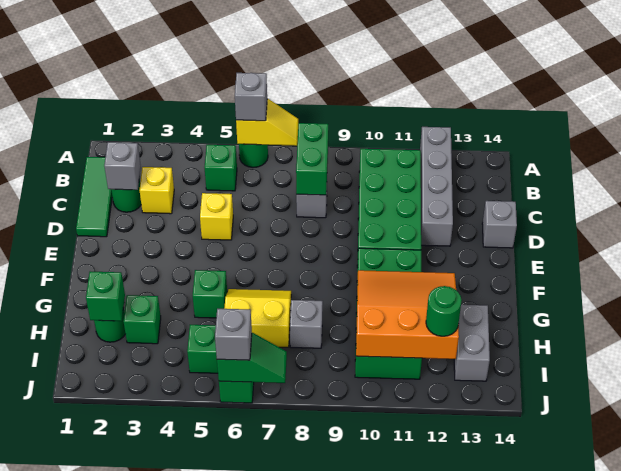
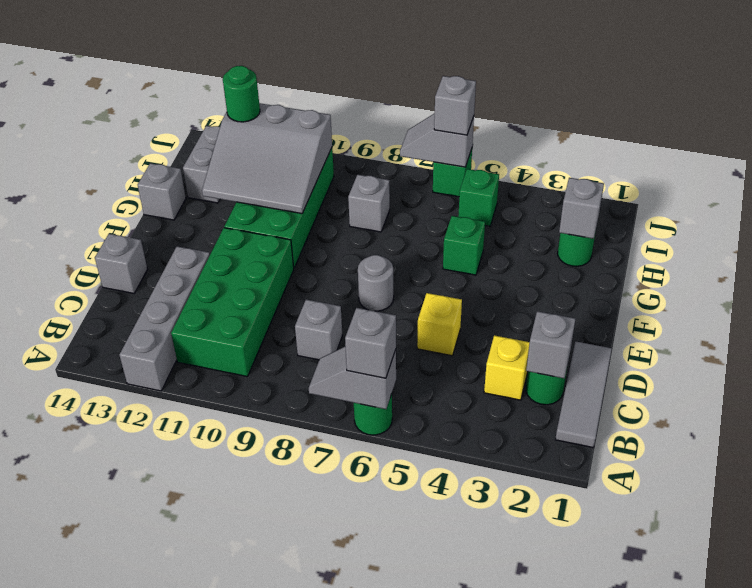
yellow 1x2 slope [236,99,298,146] -> grey 1x2 slope [309,346,396,409]
green 1x3 tile [76,157,112,237] -> grey 1x3 tile [555,342,612,448]
green 1x1 brick [204,145,237,191] -> none
green 1x2 brick [296,123,328,195] -> none
none -> grey 1x1 round brick [358,255,394,311]
yellow 2x2 slope [224,289,291,347] -> none
orange 3x3 slope [356,270,459,359] -> grey 3x3 slope [202,103,332,214]
none -> grey 1x1 brick [138,163,186,220]
green 1x1 brick [86,272,125,321] -> grey 1x1 brick [559,178,604,239]
green 1x1 brick [124,295,161,344] -> none
green 1x2 slope [217,333,287,383] -> grey 1x2 slope [400,113,474,167]

